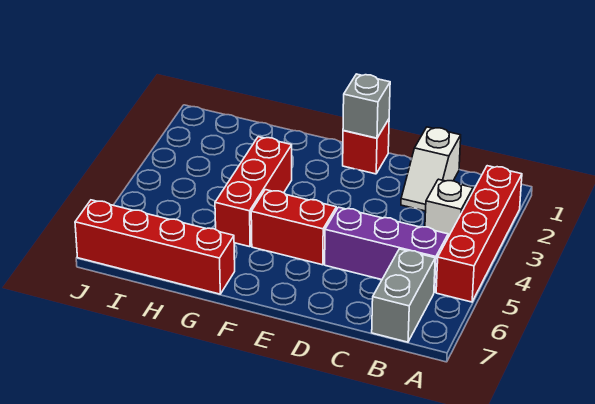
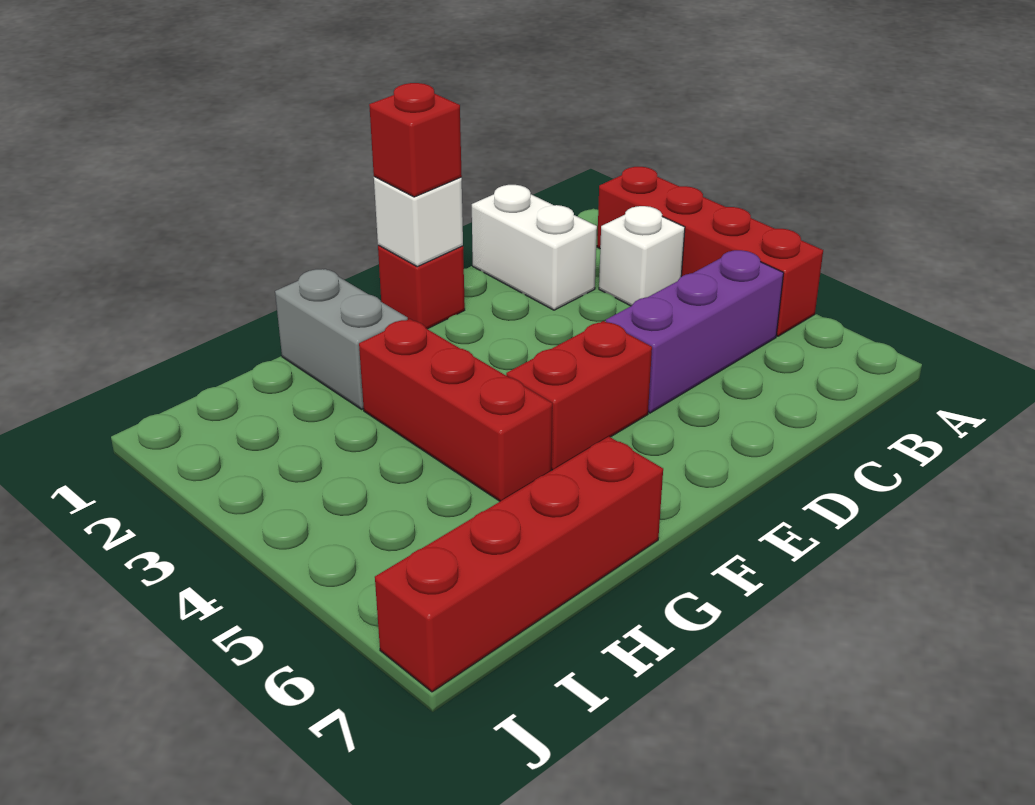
grey 1x2 brick [372,249,435,342] -> grey 1x2 brick moved to [275,269,408,409]
white 1x2 slope [401,127,461,211] -> white 1x2 brick [472,185,597,310]
grey 1x1 brick [343,74,390,138] -> white 1x1 brick [374,177,463,267]
none -> red 1x1 brick [369,83,462,197]

